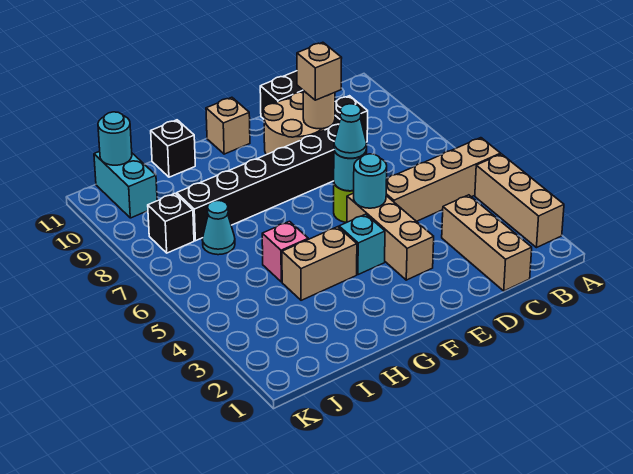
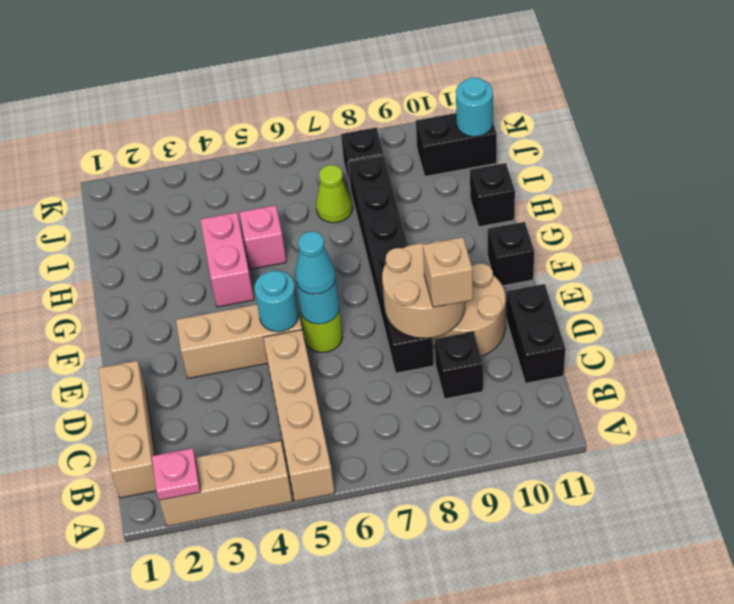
none -> pink 1x1 plate [152,448,201,500]
tan 1x3 brick [442,195,532,291] -> tan 1x3 brick turned to [98,361,156,498]
tan 1x1 round brick [303,91,335,129] -> tan 2x2 round brick [382,240,465,338]
cyan 1x1 brick [339,214,385,275] -> none
tan 1x1 brick [206,97,250,154] -> black 1x1 brick [488,222,534,286]
tan 1x2 brick [282,227,357,300] -> pink 1x2 brick [200,212,254,307]
cyan 1x1 cone [202,201,235,255] -> lime 1x1 cone [316,165,353,223]
cyan 1x2 brick [94,151,157,218] -> black 1x2 brick [416,113,497,176]

